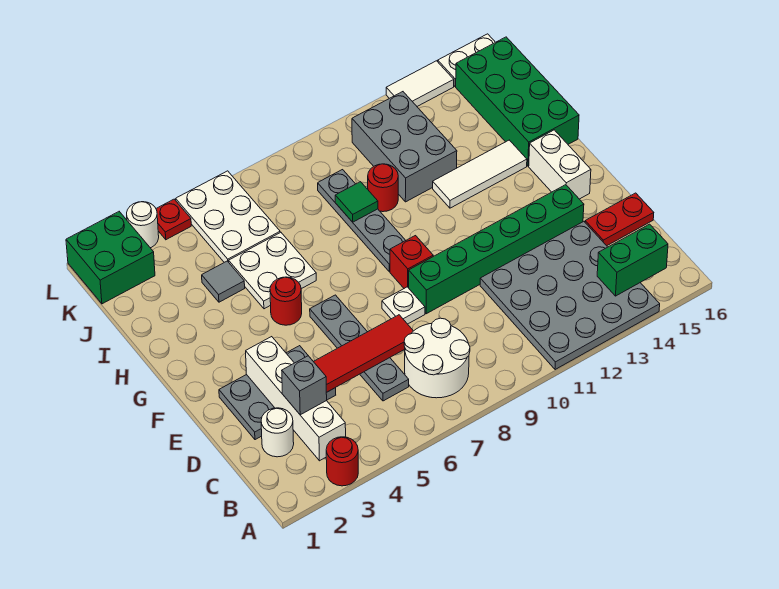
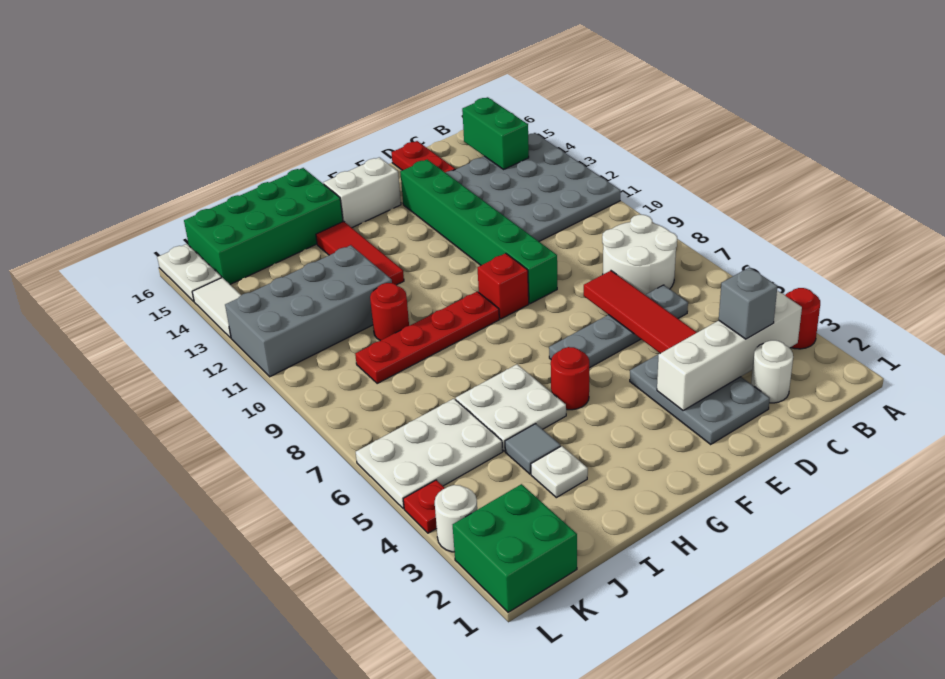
white 1x1 plate [382,287,425,324] -> white 1x1 plate moved to [531,446,588,498]
grey 1x4 plate [318,170,406,272] -> red 1x4 plate [355,292,499,383]
white 1x3 tile [433,140,527,208] -> red 1x3 tile [316,221,404,285]
green 1x1 tile [335,182,378,222] -> none
grey 2x3 brick [352,92,457,202] -> grey 2x4 brick [225,245,392,377]

